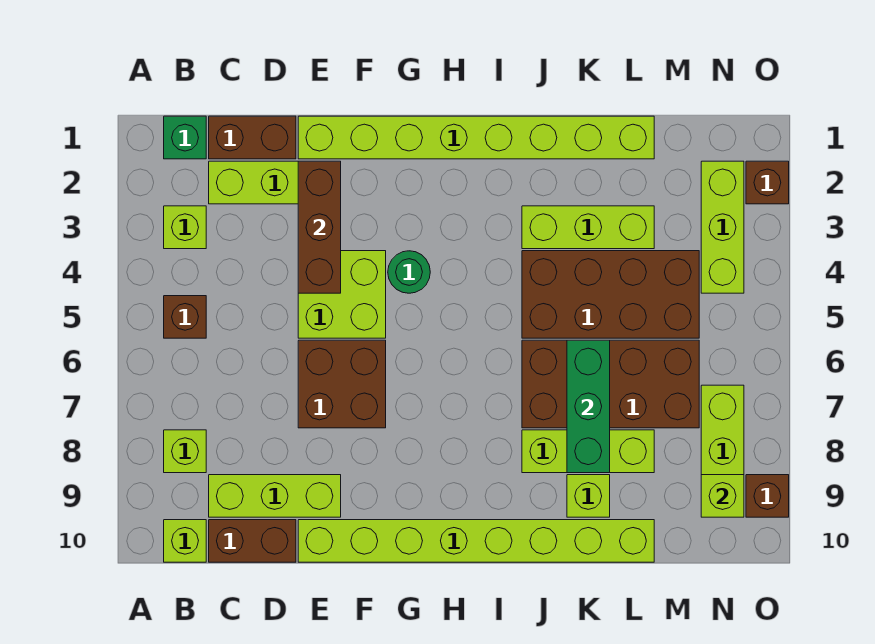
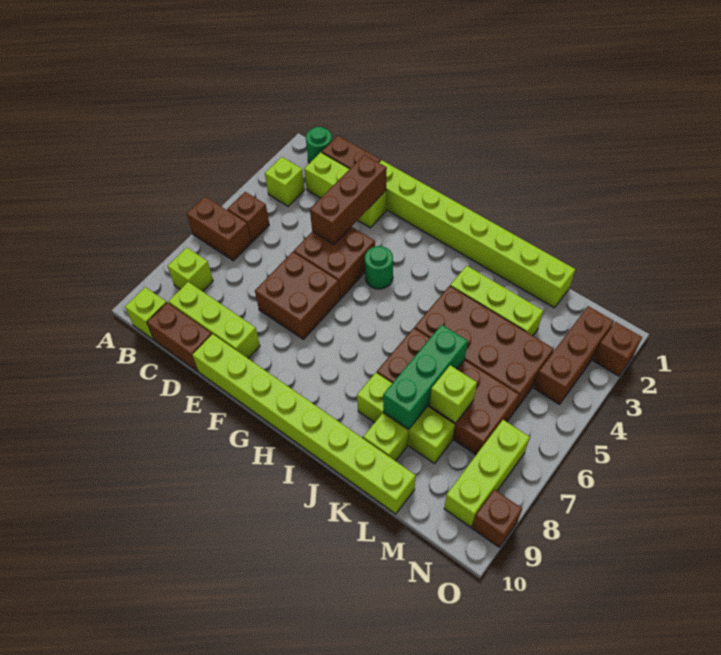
none -> brown 1x2 brick [187,197,251,261]
green 1x1 brick [164,116,206,159] -> green 1x1 round brick [306,127,332,163]
lime 2x2 brick [298,251,386,338] -> brown 2x2 brick [294,227,375,299]
lime 1x3 brick [701,161,744,293] -> brown 1x3 brick [534,306,614,404]
lime 1x1 brick [701,475,744,517] -> lime 1x1 brick moved to [430,365,477,423]

